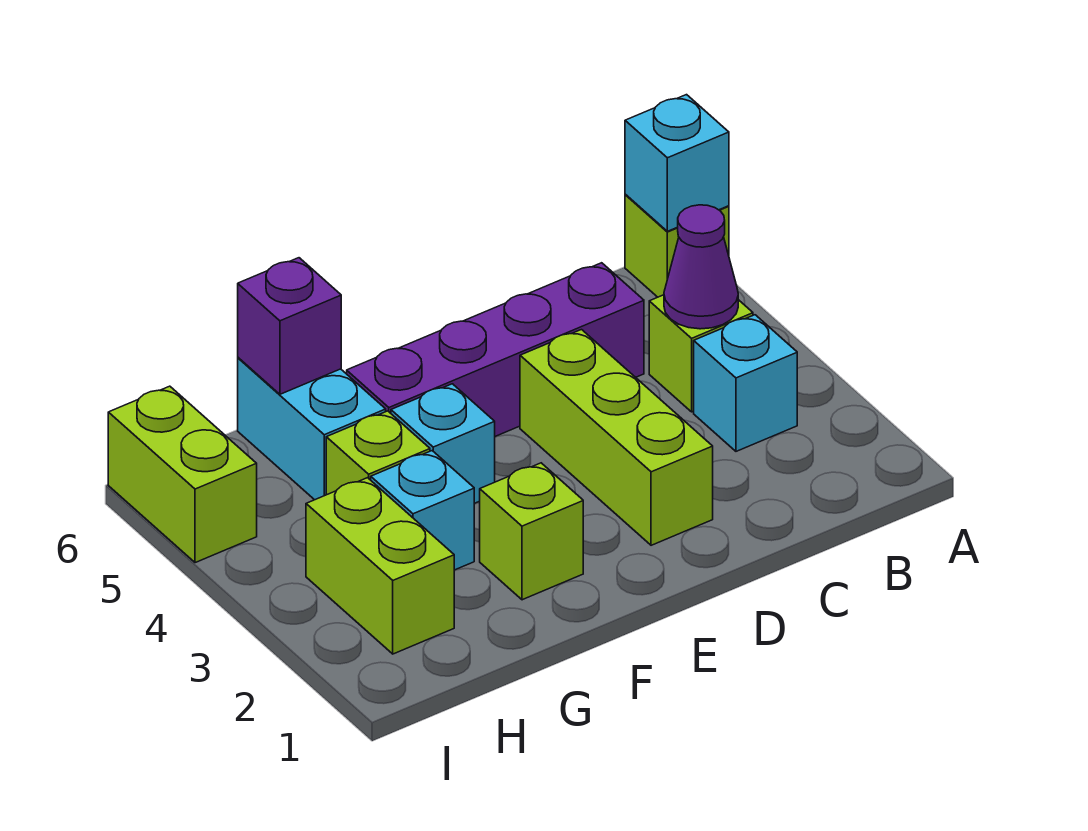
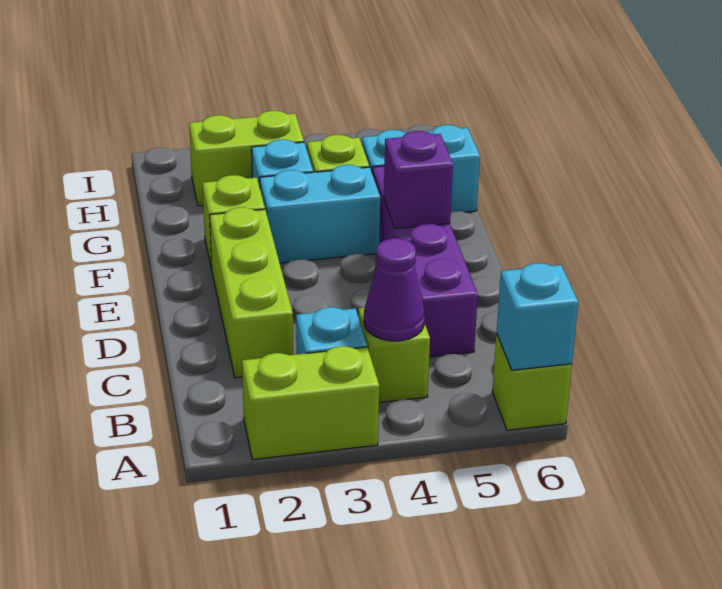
lime 1x3 brick [520,330,713,545] -> lime 1x3 brick turned to [210,207,293,378]
cyan 1x1 brick [391,384,495,503] -> cyan 1x2 brick [260,165,380,263]
purple 1x1 brick [238,258,341,394] -> purple 1x1 brick moved to [384,131,453,229]
lime 1x2 brick [108,386,257,563] -> lime 1x2 brick moved to [242,346,379,459]

